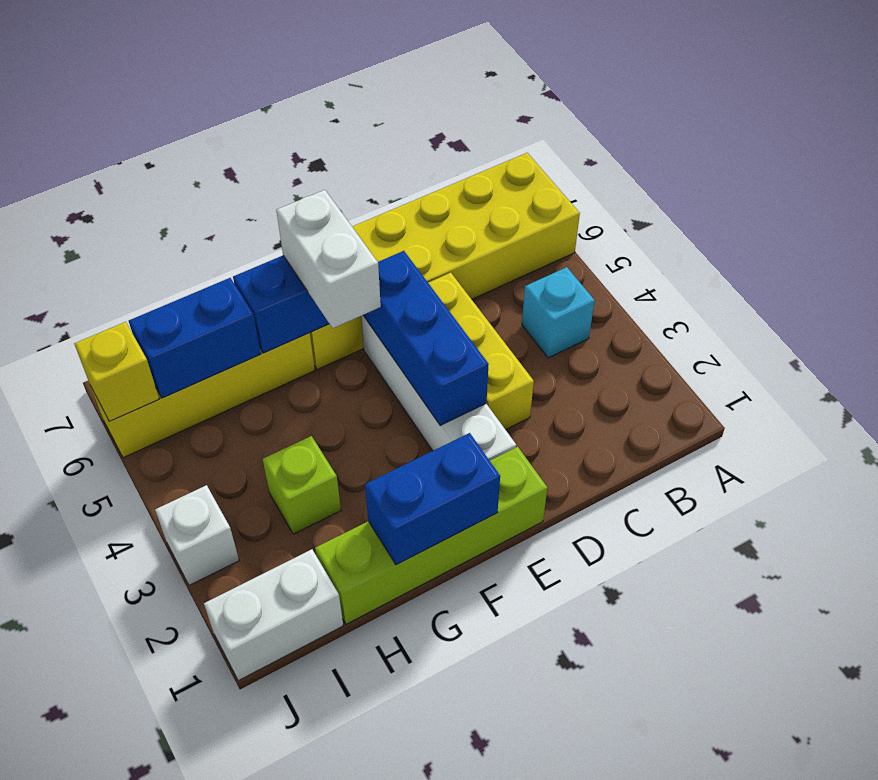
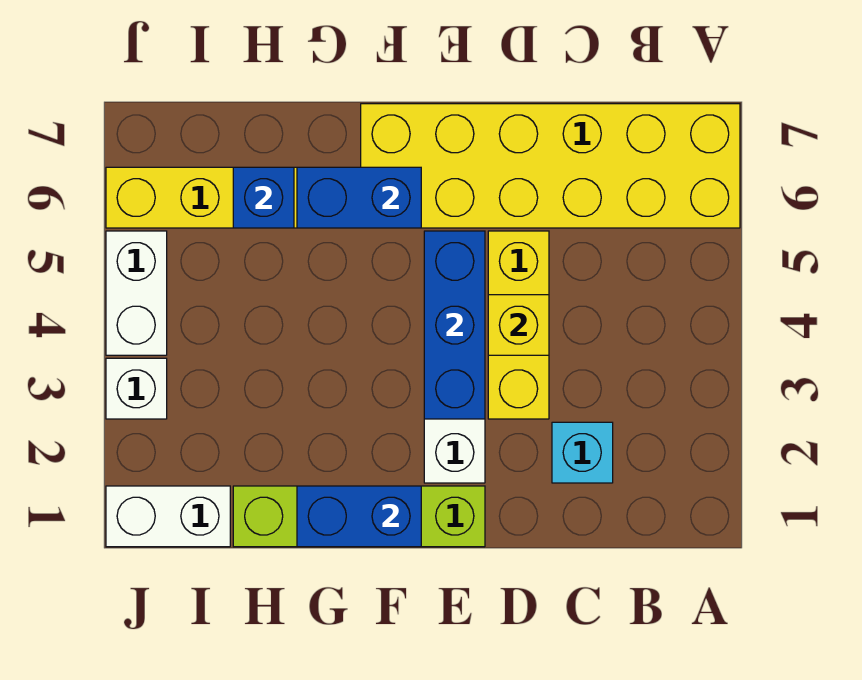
cyan 1x1 brick [522,267,595,358] -> cyan 1x1 brick moved to [552,422,613,483]
white 1x2 brick [276,190,381,328] -> white 1x2 brick moved to [106,231,167,355]
lime 1x1 brick [263,436,341,534] -> none
blue 1x2 brick [129,278,261,398] -> blue 1x1 brick [233,167,294,228]
yellow 1x1 brick [74,322,159,421] -> yellow 1x1 brick moved to [488,295,549,355]

